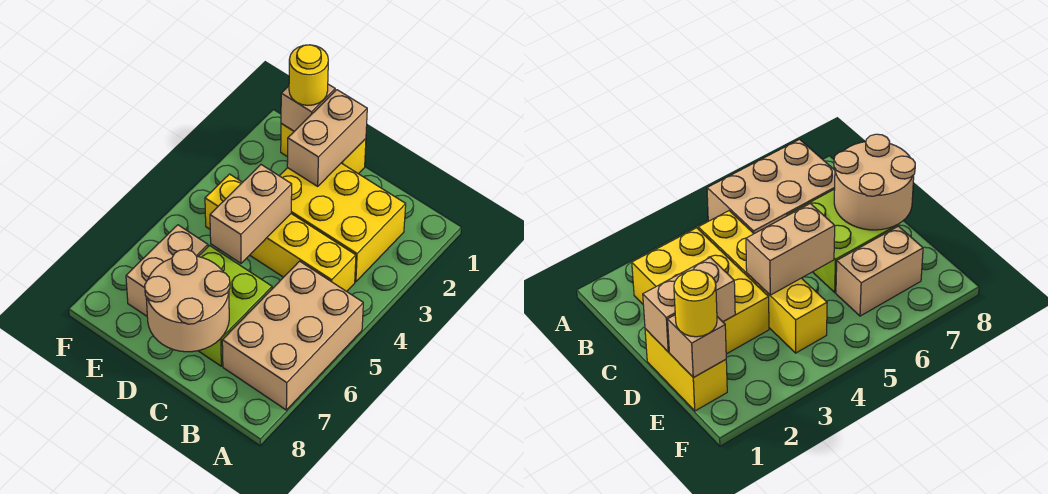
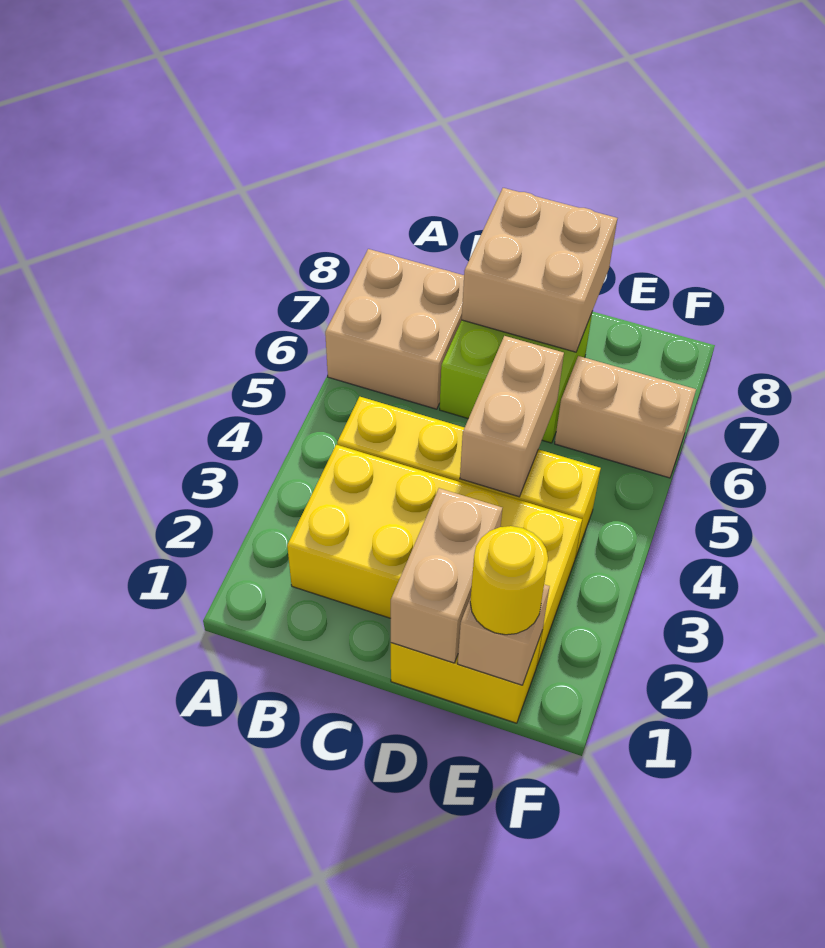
tan 2x3 brick [222,261,363,410] -> tan 2x2 brick [325,249,464,409]
yellow 2x3 brick [280,163,406,282] -> yellow 2x4 brick [287,445,582,665]
tan 2x2 round brick [145,250,230,352] -> tan 2x2 brick [462,188,617,352]
tan 1x2 brick [126,225,208,316] -> tan 1x2 brick turned to [555,356,696,478]

